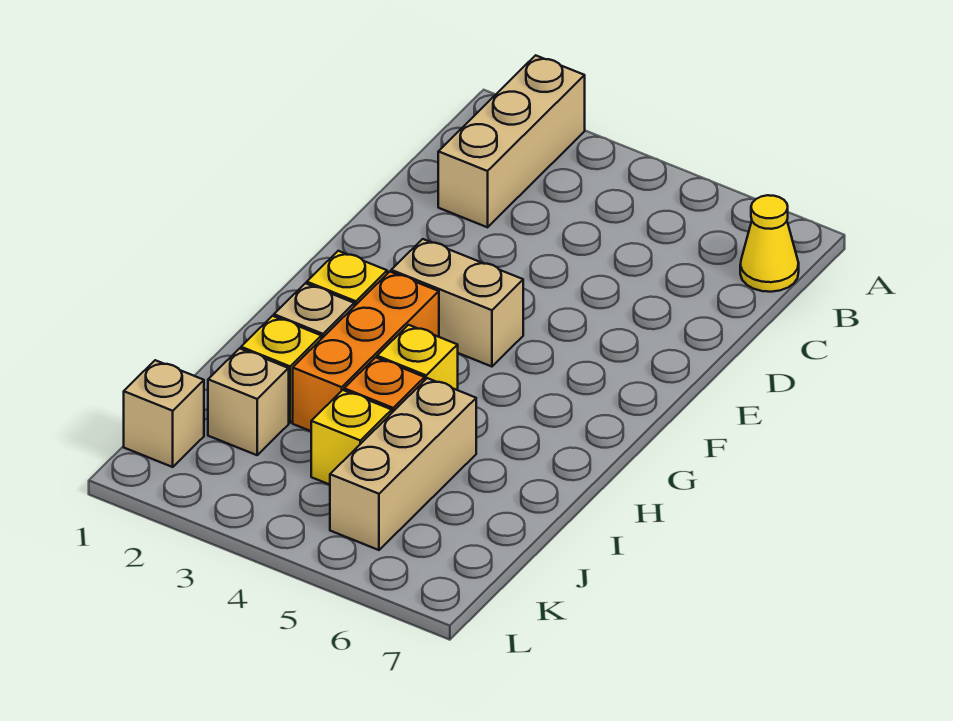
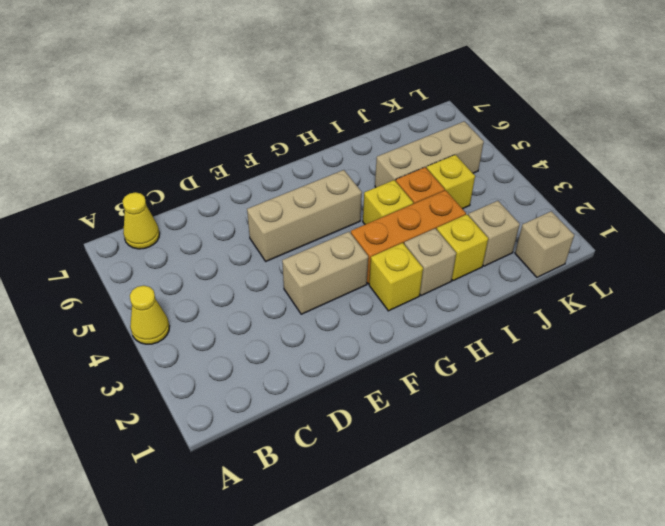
tan 1x3 brick [438,55,585,227] -> tan 1x3 brick moved to [247,170,362,261]
none -> yellow 1x1 cone [130,286,169,344]
tan 1x2 brick [391,239,523,367] -> tan 1x2 brick turned to [282,232,368,314]

